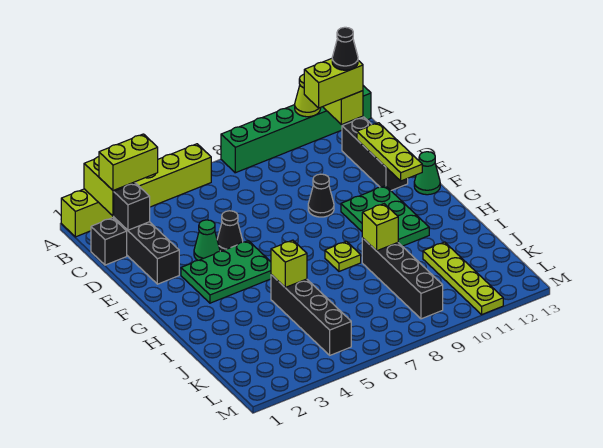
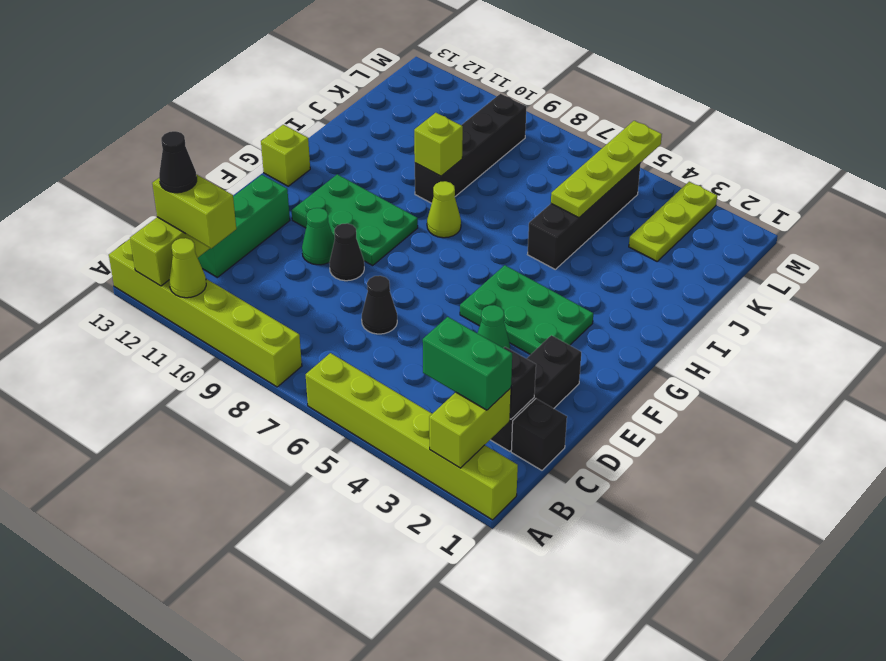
green 1x6 brick [221,86,371,173] -> lime 1x6 brick [109,239,302,387]
lime 1x2 brick [99,134,158,191] -> green 1x2 brick [423,317,512,410]
black 1x3 brick [342,117,408,190] -> green 1x3 brick [198,175,290,277]
lime 1x3 plate [357,123,422,181] -> lime 1x3 plate moved to [629,182,717,261]
black 1x1 cone [217,211,243,251] -> black 1x1 cone moved to [362,276,397,334]
green 2x3 plate [341,186,429,246] -> green 2x3 plate turned to [292,174,418,265]
green 1x1 cone [414,152,440,195] -> green 1x1 cone moved to [302,208,335,265]
lime 1x1 plate [325,241,361,271] -> lime 1x1 cone [427,181,461,238]
lime 1x1 brick [271,240,307,288] -> lime 1x1 brick moved to [261,125,310,186]
lime 1x4 plate [423,242,503,314] -> lime 1x4 plate moved to [551,121,662,218]

